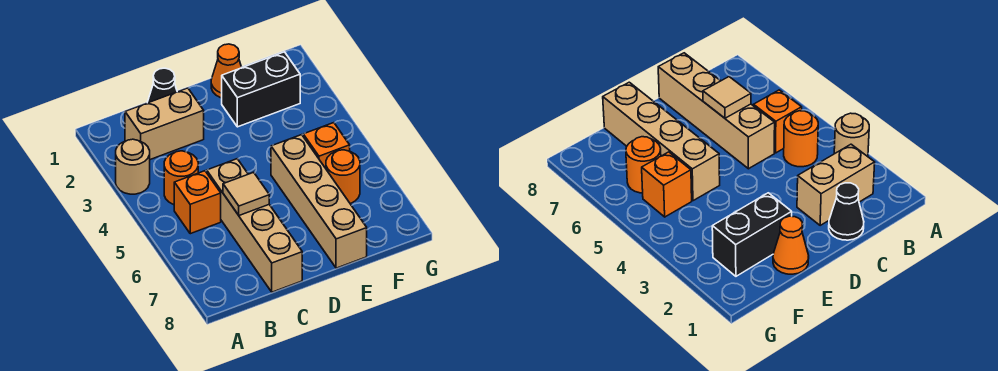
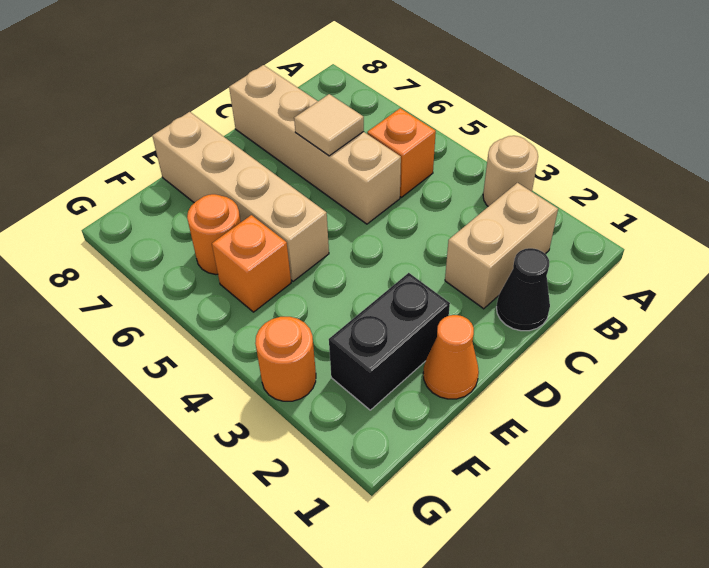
orange 1x1 round brick [164,151,198,205] -> orange 1x1 round brick moved to [255,317,316,401]

